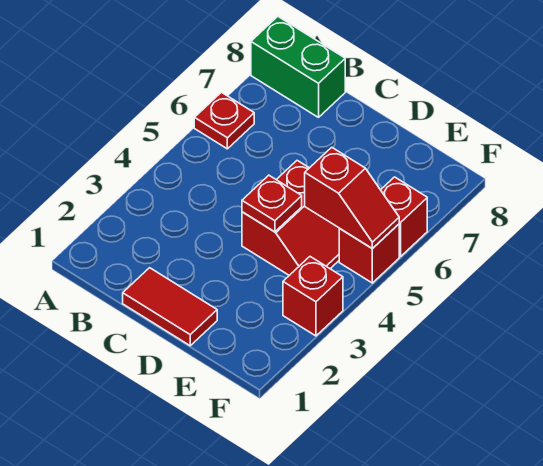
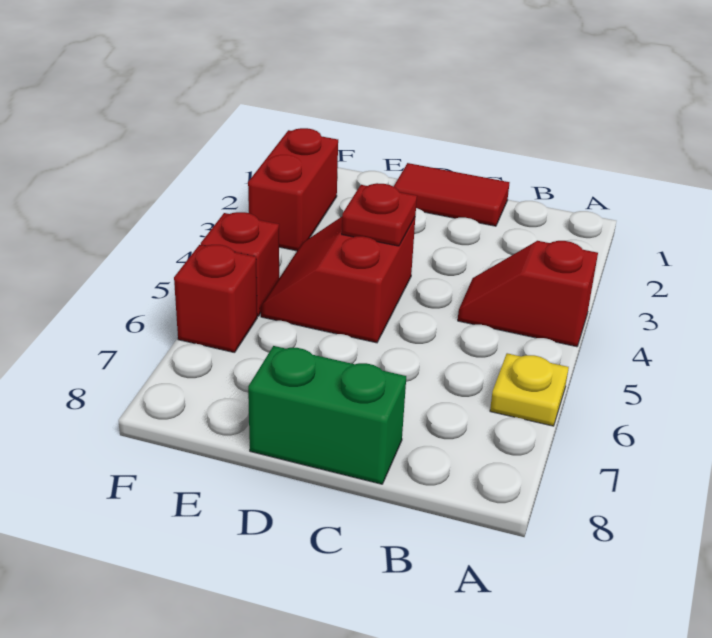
red 1x1 plate [194,92,254,149] -> yellow 1x1 plate [490,353,569,426]
green 1x2 brick [251,16,345,117] -> green 1x2 brick moved to [248,346,406,484]
red 1x2 slope [305,147,399,249] -> red 1x2 slope moved to [458,241,598,347]
red 1x1 brick [283,257,343,336] -> red 1x2 brick [248,128,338,251]

